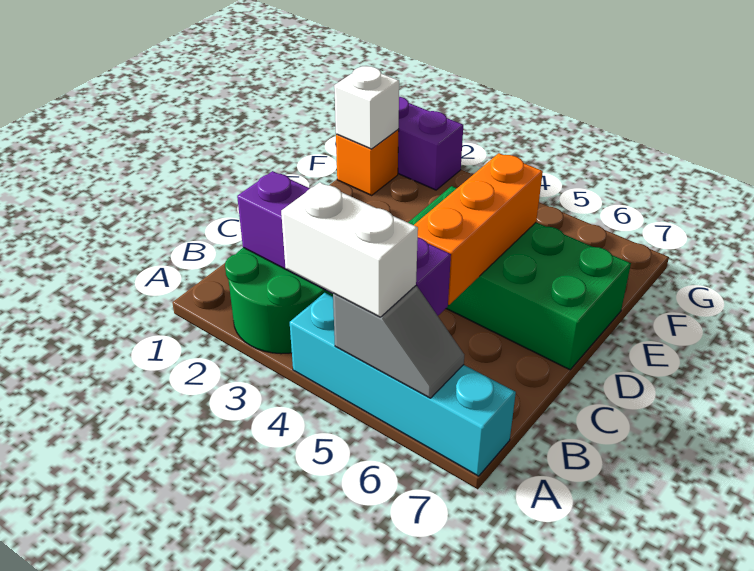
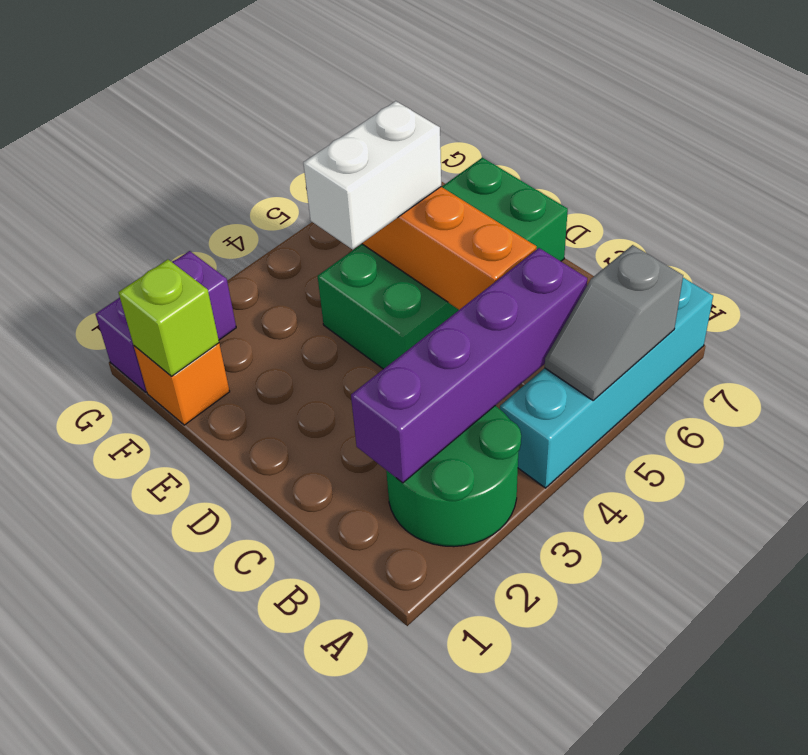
white 1x2 brick [281,182,418,317] -> white 1x2 brick moved to [303,101,441,249]
grey 1x2 slope [333,286,464,398] -> grey 1x2 slope turned to [545,245,683,401]
white 1x1 brick [334,66,399,149] -> lime 1x1 brick [119,259,219,376]

